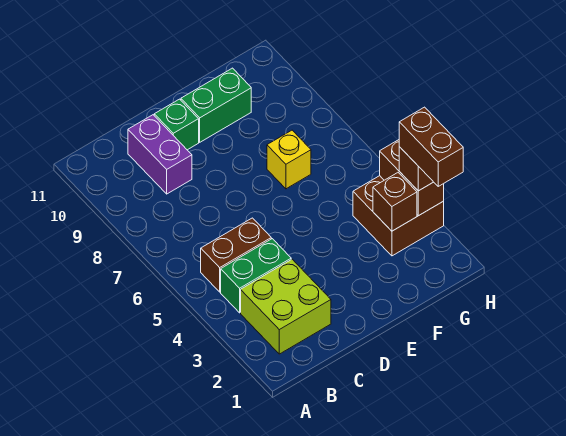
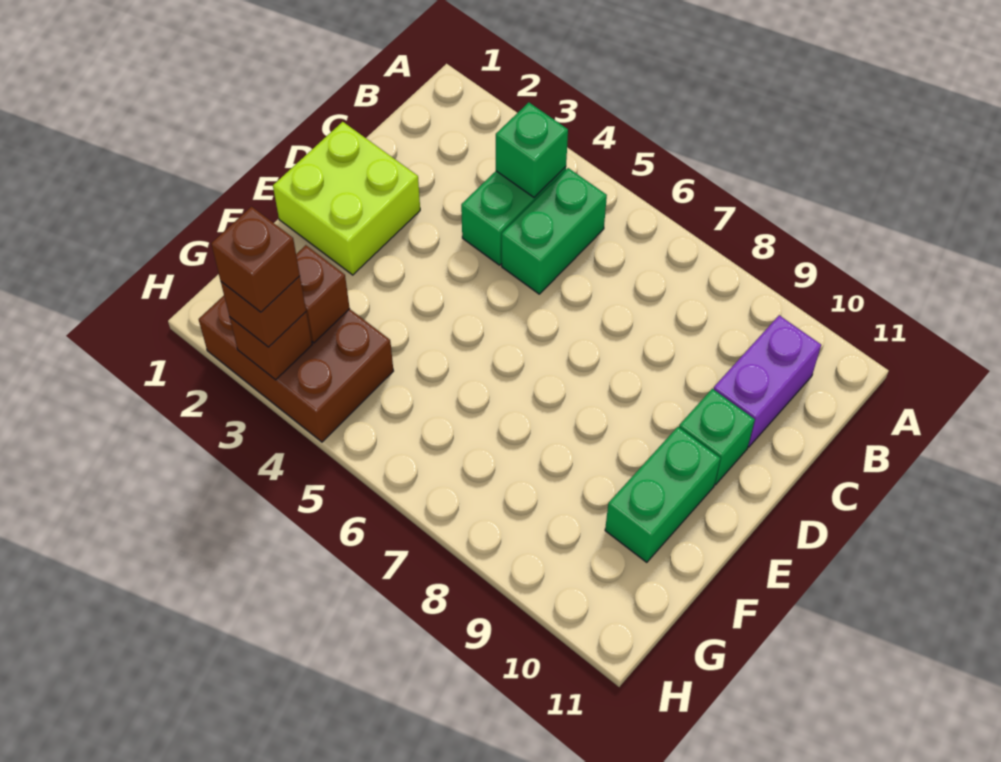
lime 2x2 brick [241,259,331,354] -> lime 2x2 brick moved to [273,122,420,275]
none -> green 1x1 brick [496,103,568,197]
brown 1x2 brick [201,218,271,292] -> green 1x2 brick [502,168,607,294]
purple 1x2 brick [128,115,192,194] -> purple 1x2 brick turned to [714,315,821,447]
yellow 1x1 brick [267,130,311,189] -> none
brown 2x2 brick [353,176,444,256] -> brown 2x3 brick [199,296,393,442]
brown 1x2 brick [399,107,463,186] -> brown 1x1 brick [211,207,300,312]
brown 1x2 brick [380,140,444,216] -> brown 1x1 brick [230,312,312,380]

